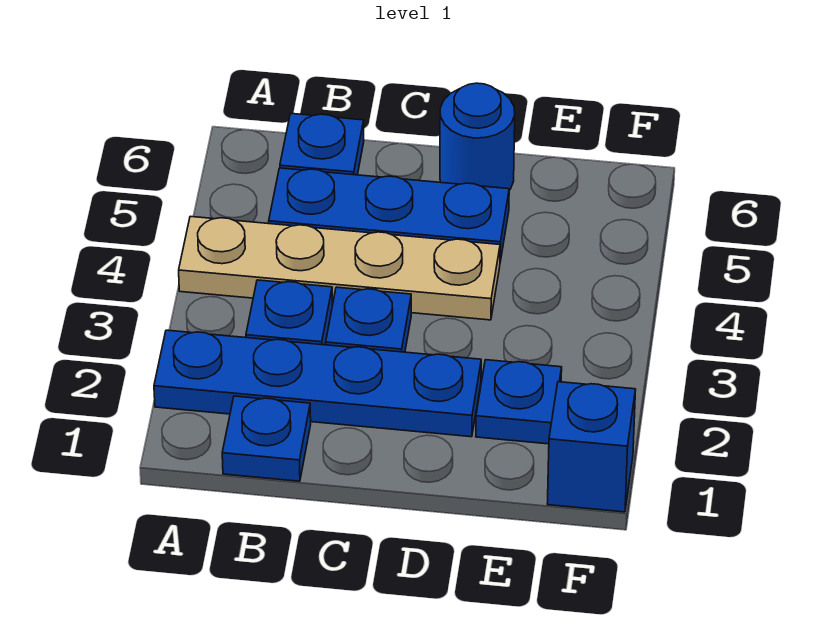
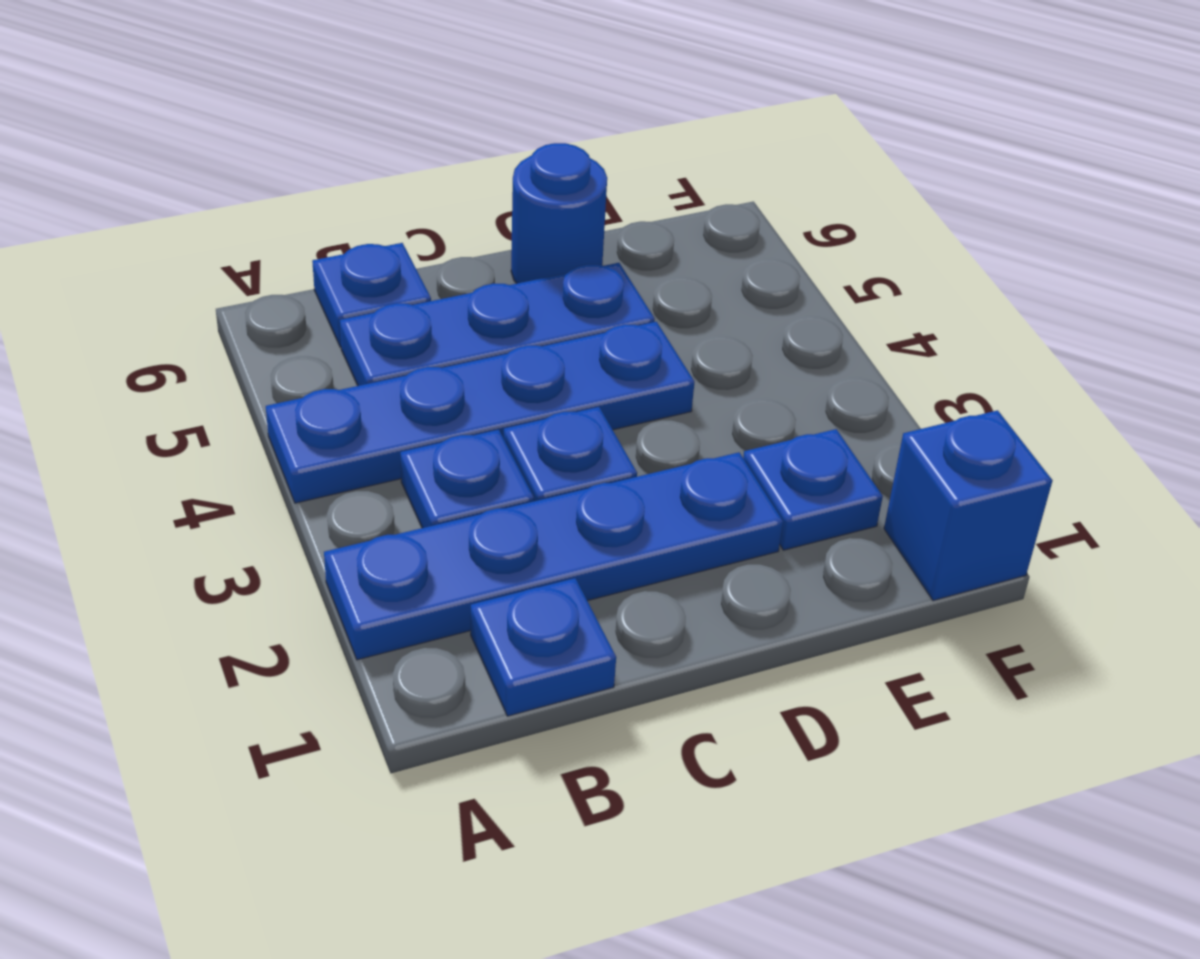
tan 1x4 plate [179,216,500,320] -> blue 1x4 plate [266,322,694,503]

